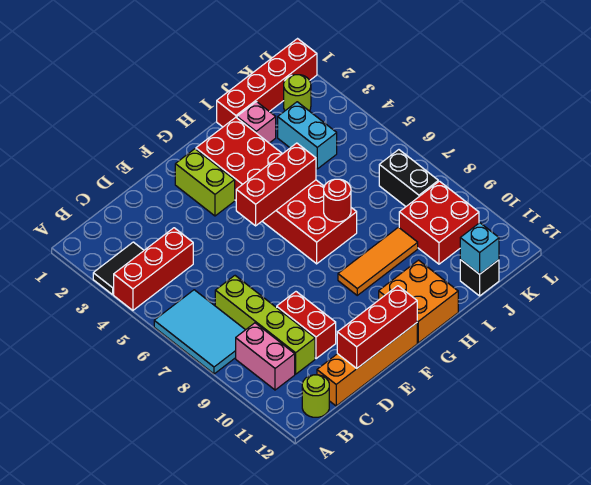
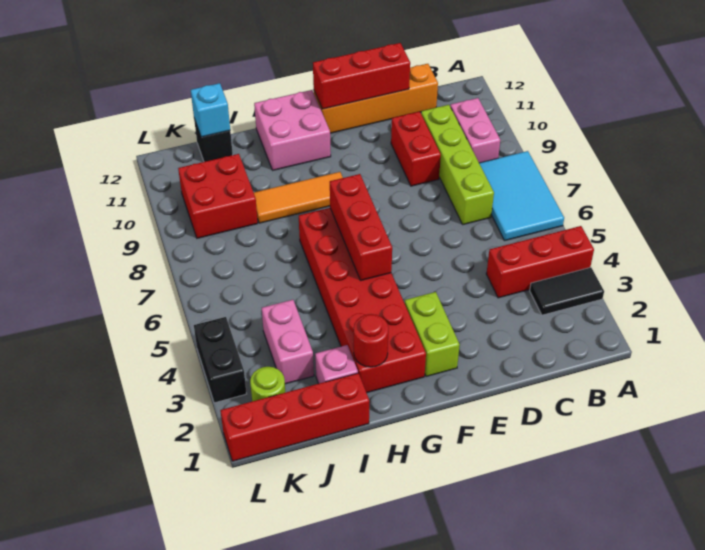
lime 1x1 round brick [302,375,329,417] -> none
red 1x3 brick [236,143,316,226] -> red 1x3 brick turned to [330,174,392,280]
orange 2x2 brick [379,260,458,343] -> pink 2x2 brick [254,90,331,170]
red 1x1 round brick [324,179,351,222] -> red 1x1 round brick moved to [354,314,389,367]
cyan 1x2 brick [278,102,337,169] -> pink 1x2 brick [262,300,314,384]
black 1x2 brick [379,150,438,206] -> black 1x2 brick moved to [194,317,246,403]

